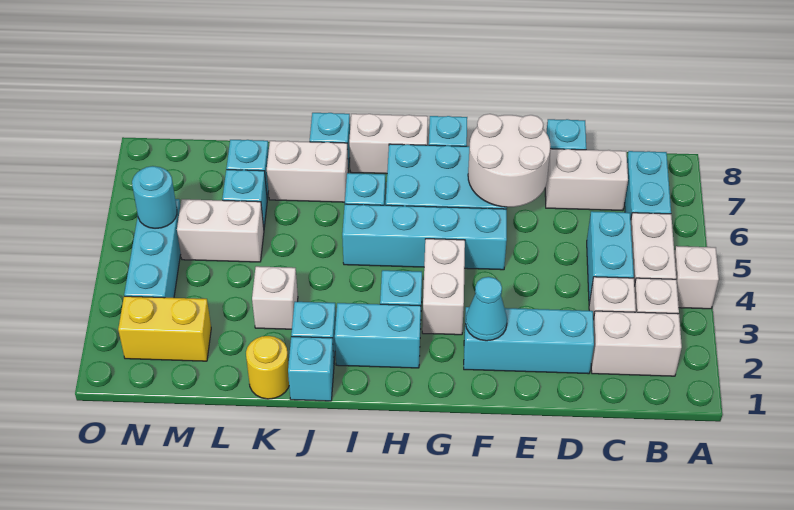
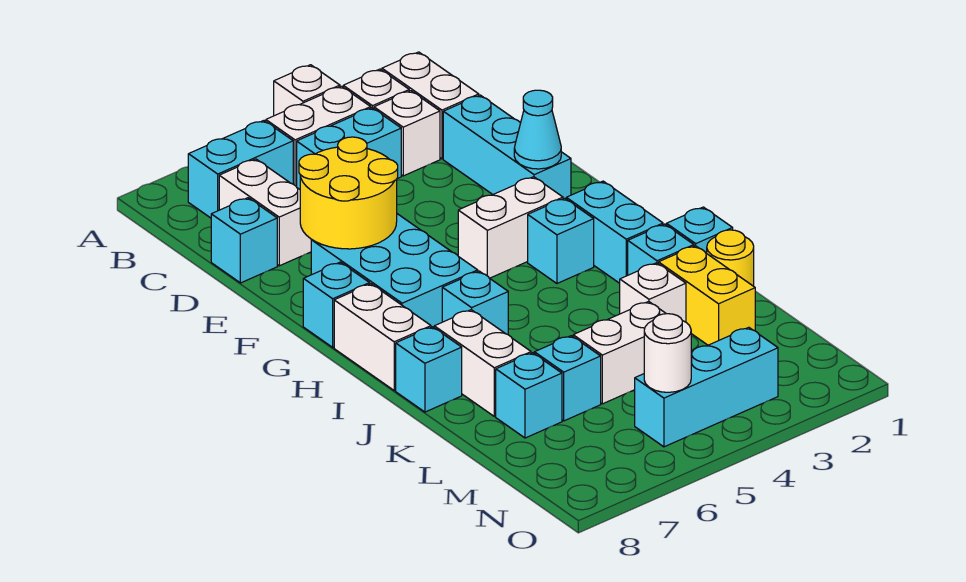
white 2x2 round brick [468,114,550,207] -> yellow 2x2 round brick [299,137,398,249]
cyan 1x4 brick [342,204,507,270] -> none
white 1x2 brick [177,199,264,262] -> white 1x2 brick turned to [573,301,666,404]
yellow 1x2 brick [118,296,211,361] -> yellow 1x2 brick moved to [659,246,755,345]
cyan 1x1 round brick [132,166,177,228] -> white 1x1 round brick [644,314,691,392]

